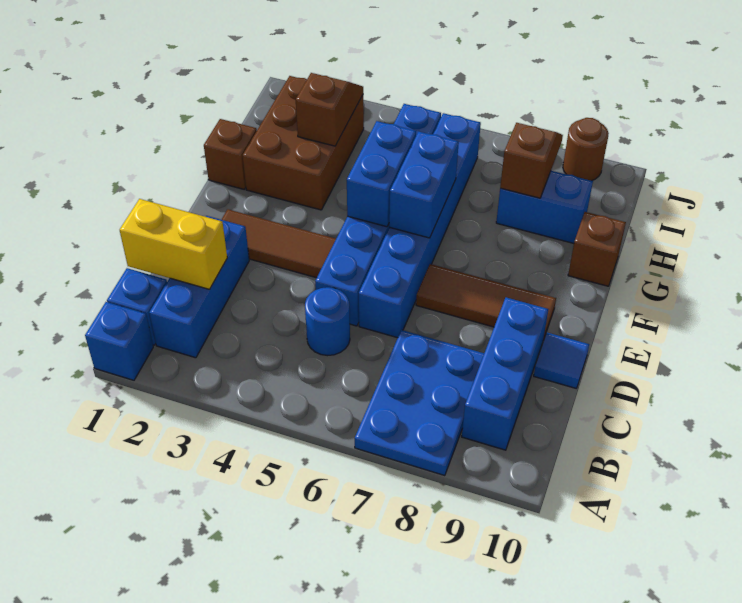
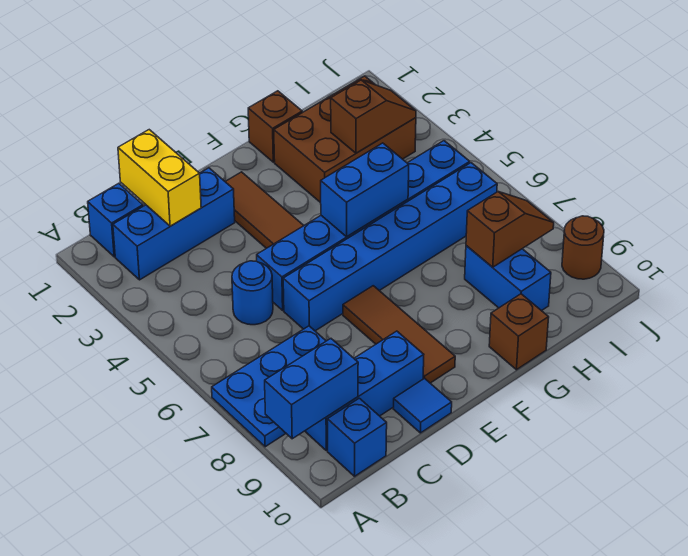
blue 1x1 brick [85,302,153,380] -> blue 1x1 brick moved to [327,398,387,476]
blue 1x2 brick [389,131,459,238] -> blue 1x2 brick moved to [265,339,358,439]

